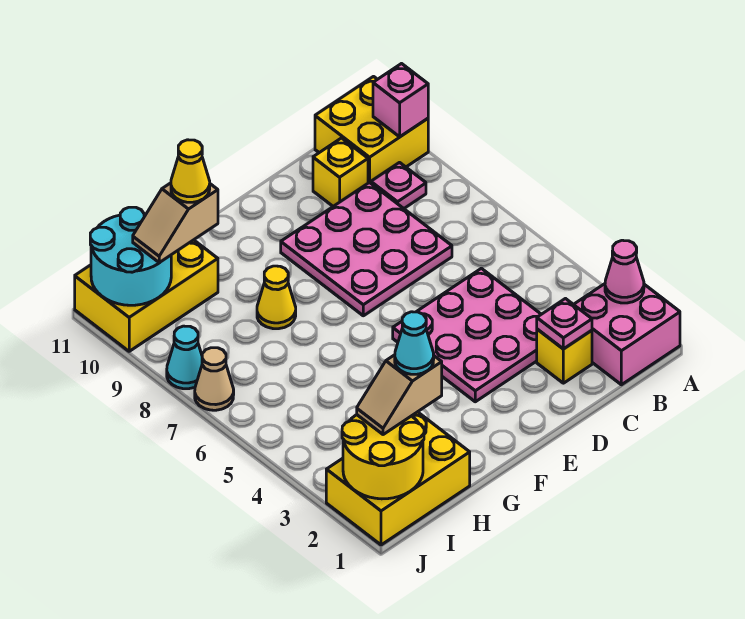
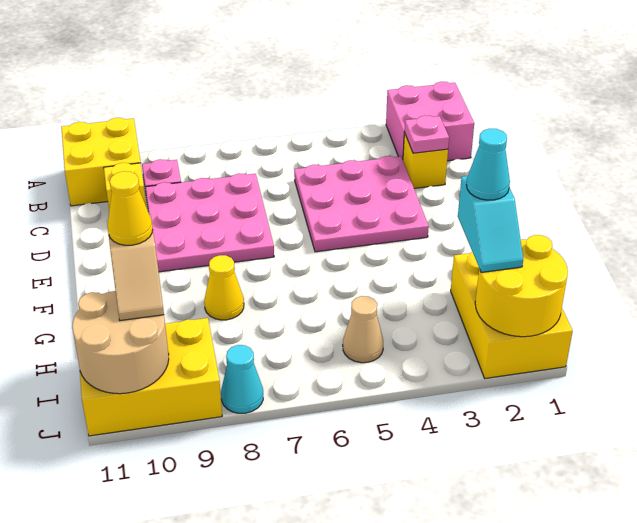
pink 1x1 cone [605,240,644,303] -> none
pink 1x1 brick [373,64,428,137] -> none
tan 1x2 slope [357,355,442,435] -> cyan 1x2 slope [458,176,523,272]
yellow 2x3 brick [75,240,218,351] -> yellow 2x3 brick turned to [80,318,222,436]
cyan 2x2 round brick [90,207,171,305] -> tan 2x2 round brick [72,291,169,394]
tan 1x1 cone [195,348,234,410] -> tan 1x1 cone moved to [343,296,383,363]

